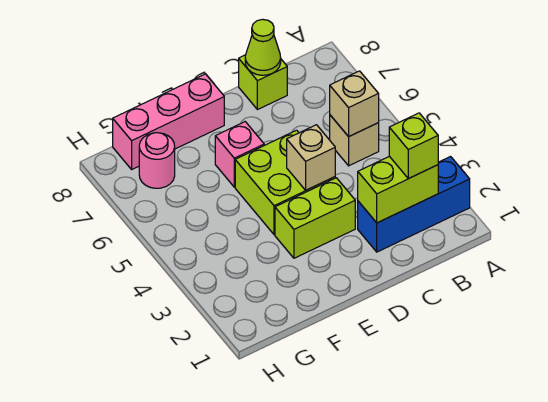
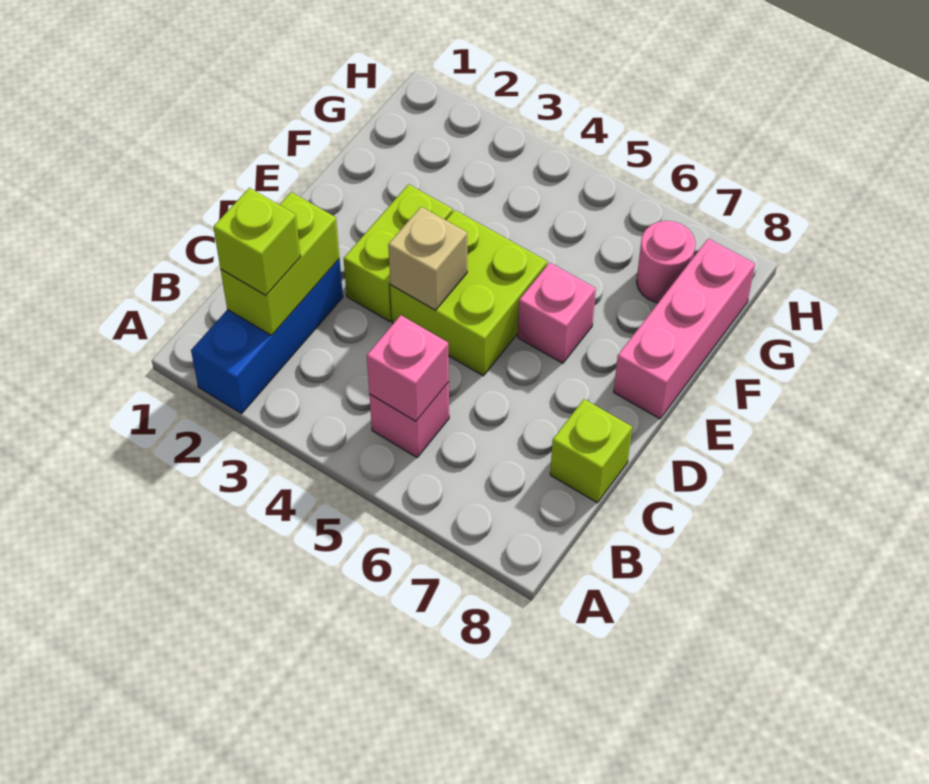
tan 1x1 brick [330,115,379,166] -> pink 1x1 brick [369,382,449,457]
tan 1x1 brick [330,71,379,137] -> pink 1x1 brick [367,315,449,421]
lime 1x1 cone [245,19,281,75] -> none

